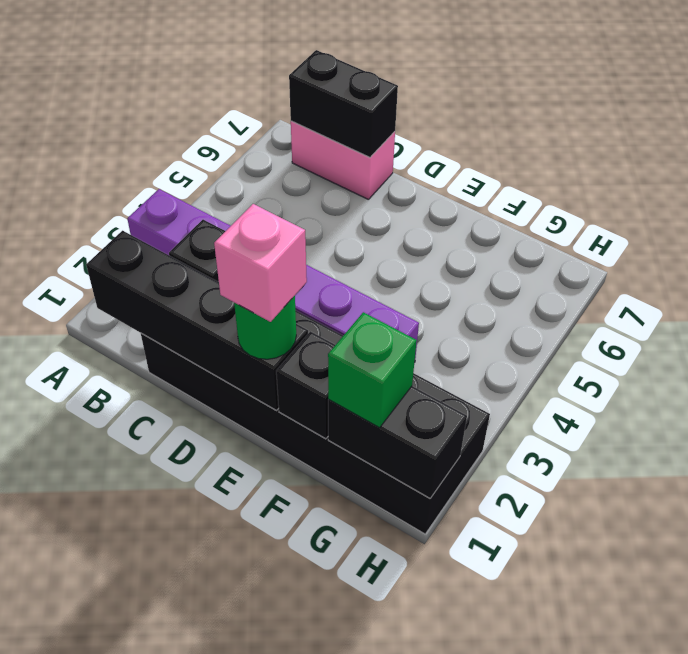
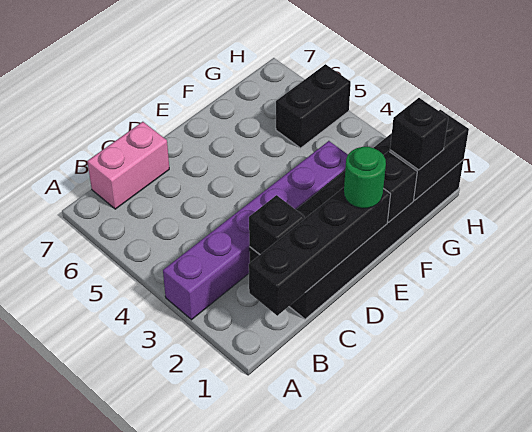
black 1x2 brick [289,50,398,158] -> black 1x2 brick moved to [276,64,351,148]
pink 1x1 brick [214,204,307,322] -> none
green 1x1 brick [328,312,417,428] -> black 1x1 brick [390,98,448,170]

